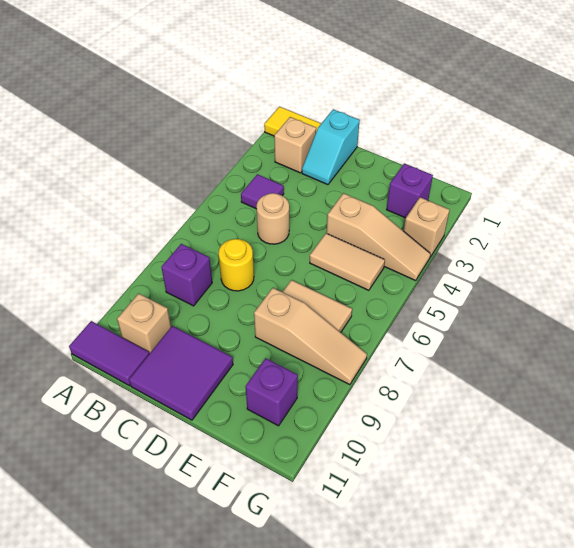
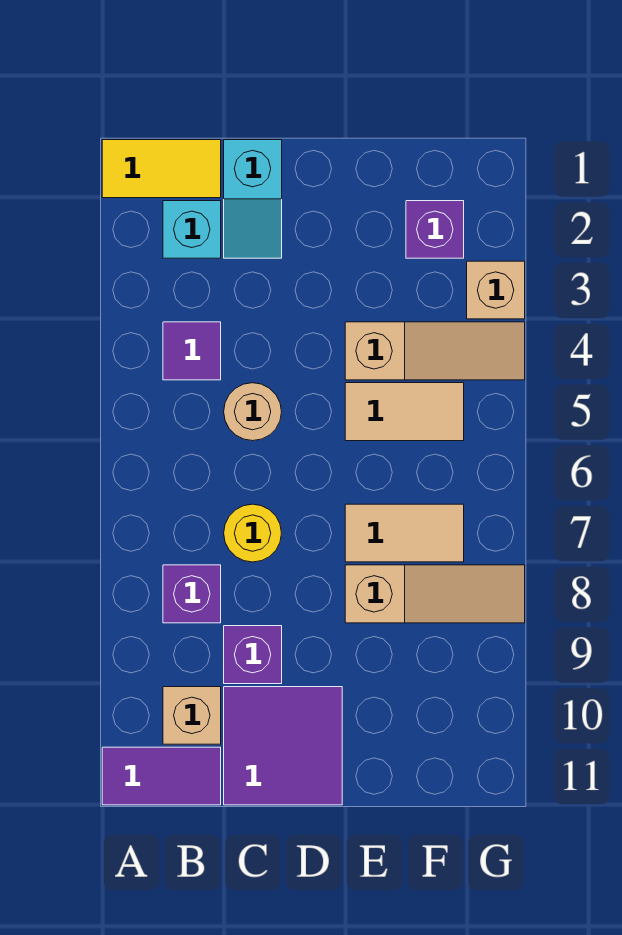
tan 1x1 brick [274,117,316,173] -> cyan 1x1 brick [163,201,221,258]
purple 1x1 brick [245,358,298,426] -> purple 1x1 brick moved to [224,626,282,684]

